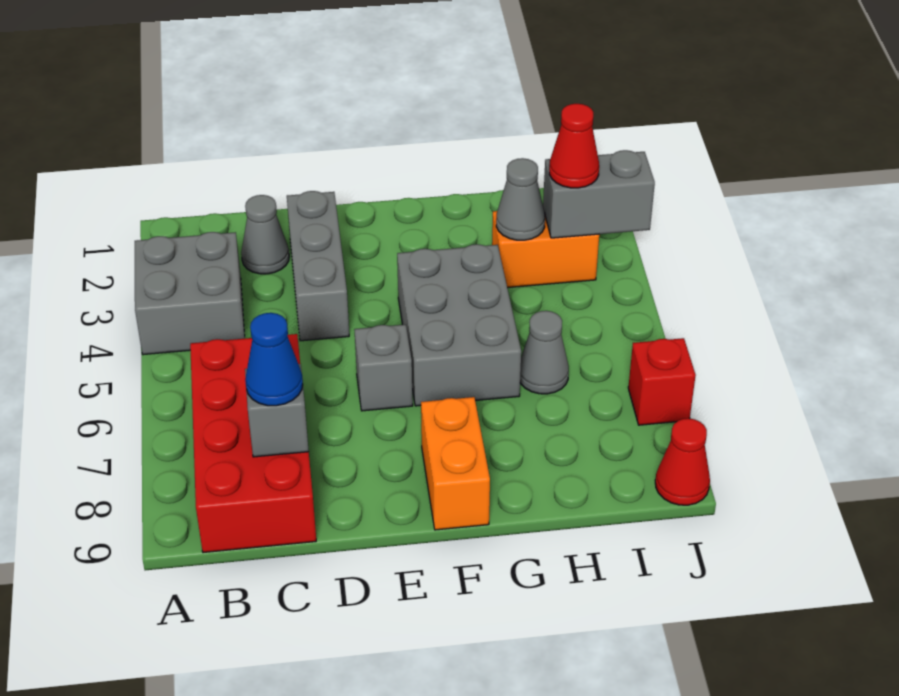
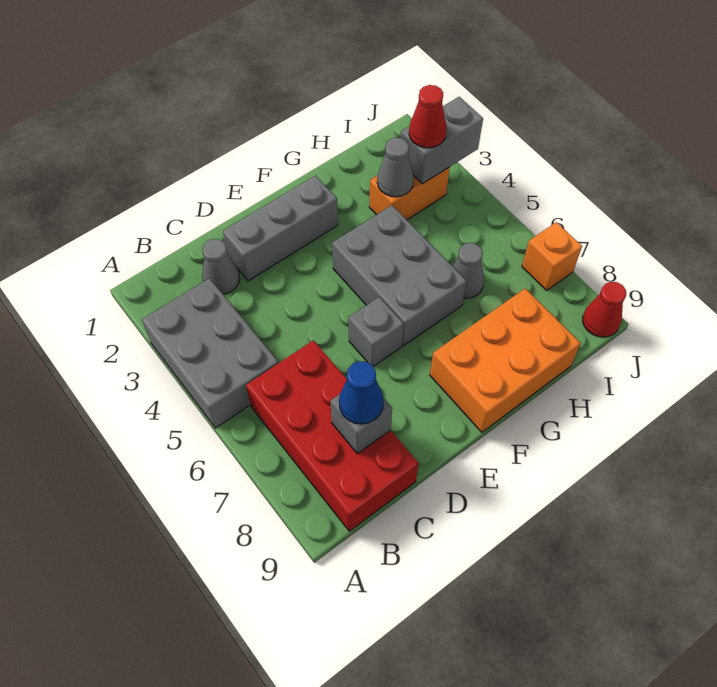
grey 2x2 brick [135,232,245,355] -> grey 2x3 brick [142,278,278,428]
grey 1x3 brick [287,191,349,341] -> grey 1x3 brick turned to [223,176,338,281]
orange 1x2 brick [421,397,490,530] -> orange 2x3 brick [430,288,581,432]
red 1x1 brick [628,338,696,425] -> orange 1x1 brick [522,222,582,290]

